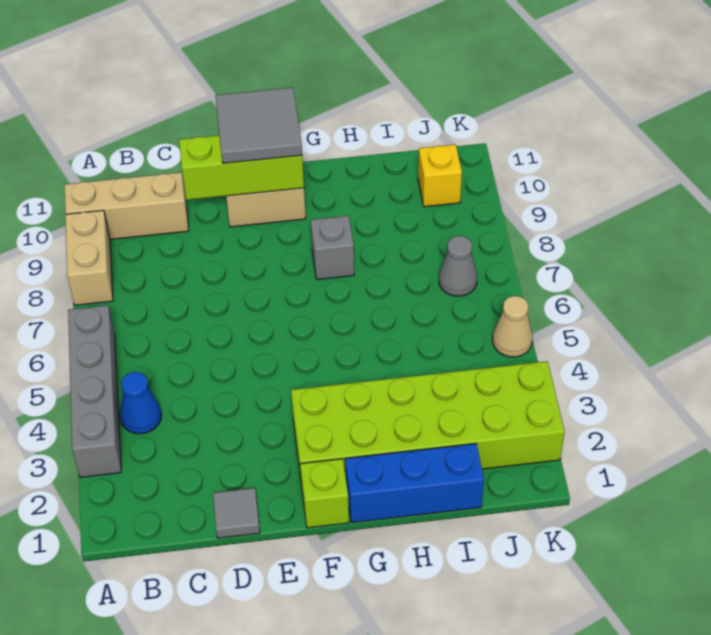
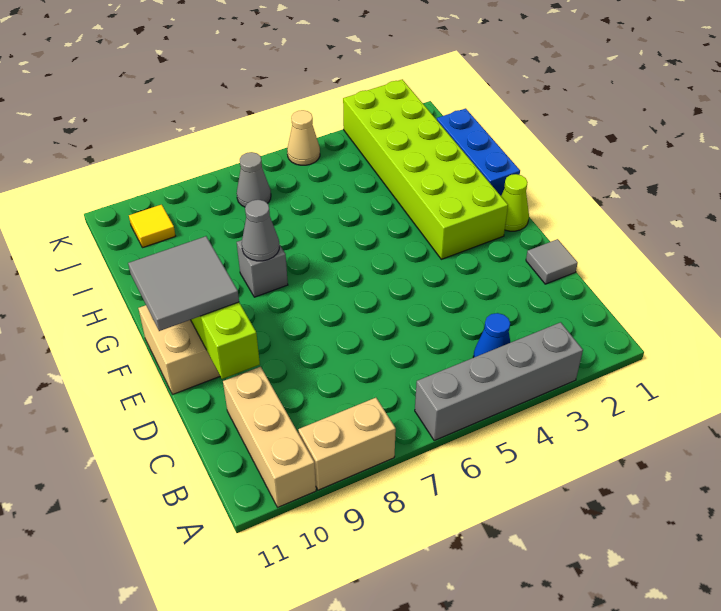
lime 1x1 brick [300,459,349,528] -> lime 1x1 cone [501,174,529,231]
none -> grey 1x1 cone [242,200,279,261]
yellow 1x1 brick [418,144,462,207] -> yellow 1x1 tile [129,205,175,248]

